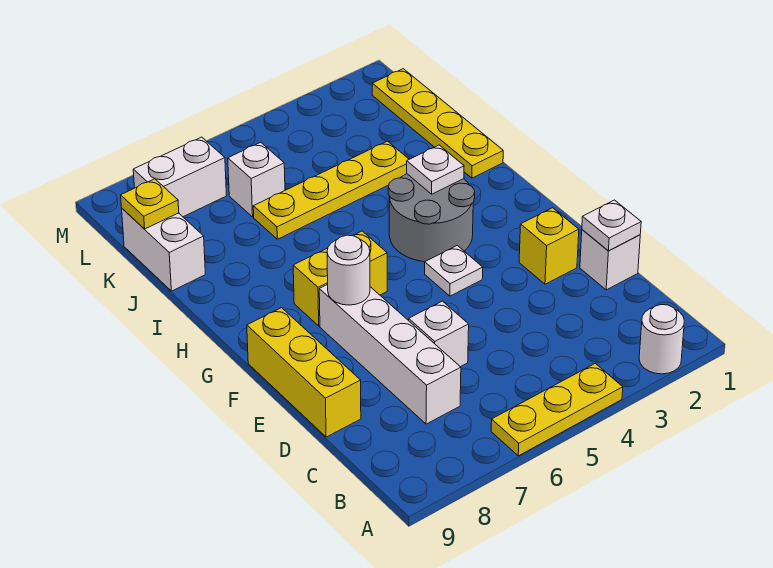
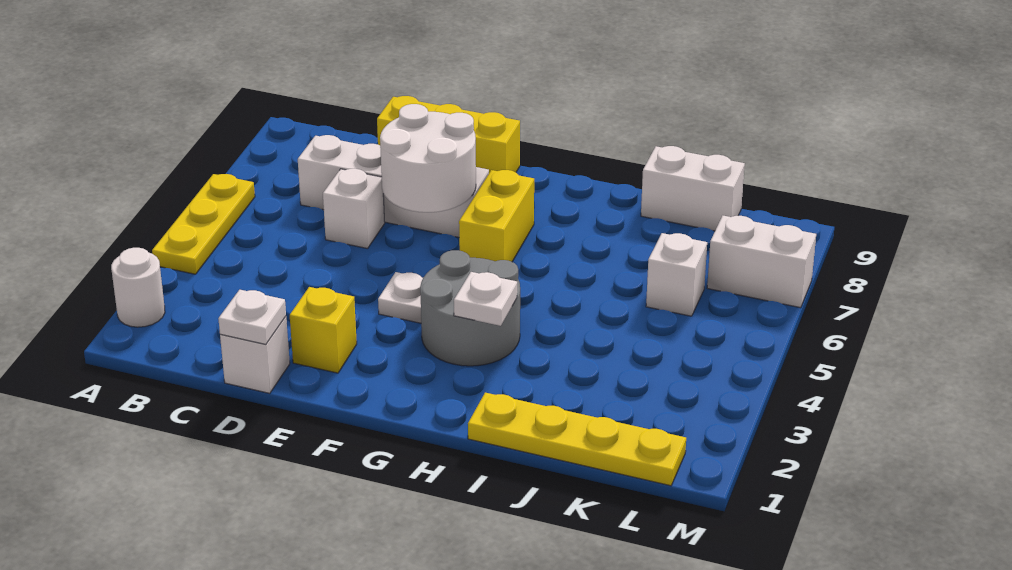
white 1x1 round brick [327,235,370,305] -> white 2x2 round brick [380,104,476,212]
yellow 1x4 plate [253,141,409,239] -> none
yellow 1x1 plate [121,179,179,229] -> none
white 1x2 brick [133,137,227,217] -> white 1x2 brick turned to [707,216,816,308]

